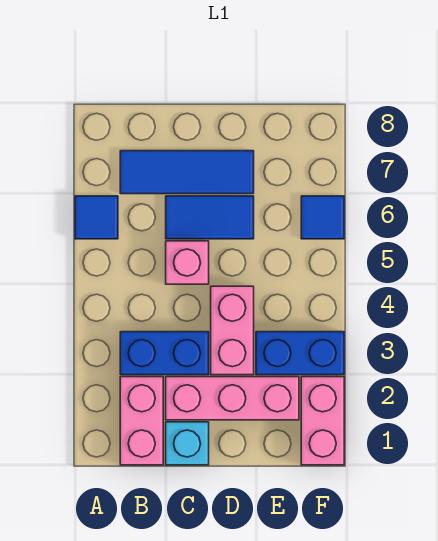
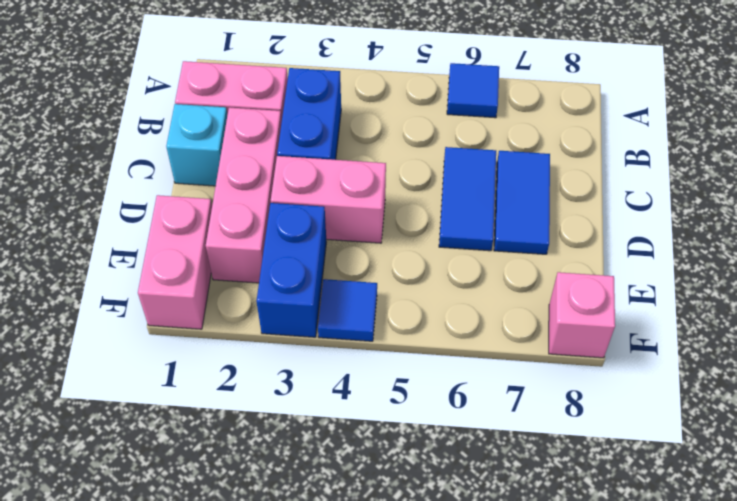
blue 1x3 tile [120,151,254,194] -> blue 1x2 tile [494,151,550,254]
pink 1x1 brick [166,241,209,284] -> pink 1x1 brick moved to [549,272,615,358]
pink 1x2 brick [301,377,344,465] -> pink 1x2 brick turned to [138,195,212,329]
blue 1x1 tile [301,196,344,239] -> blue 1x1 tile moved to [318,279,377,341]

